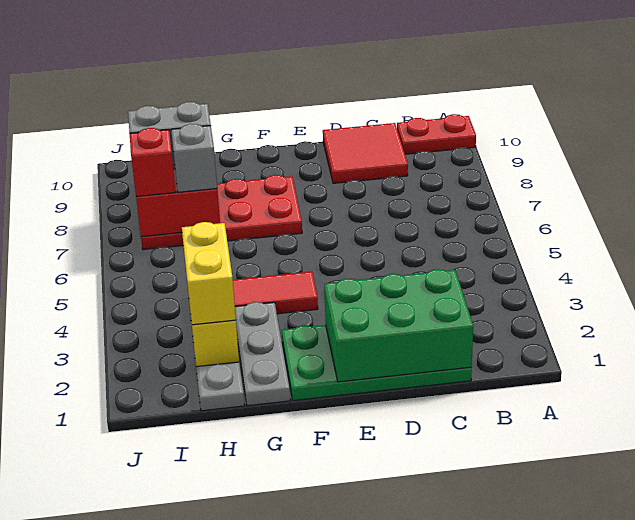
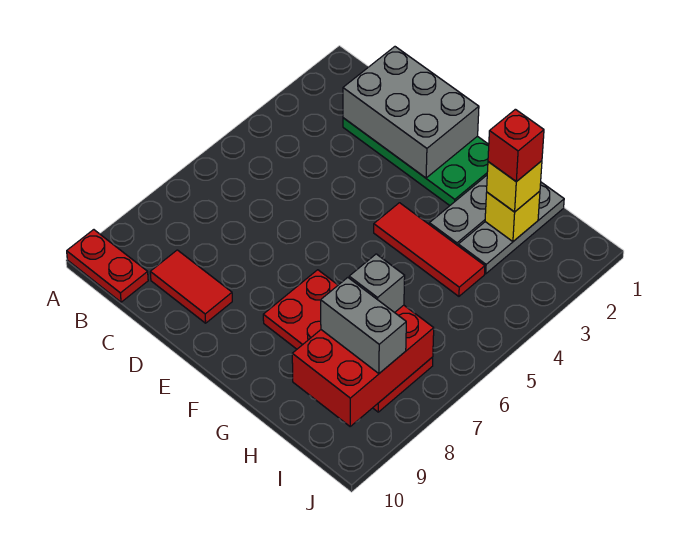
green 2x3 brick [324,269,473,382] -> grey 2x3 brick [343,47,479,178]
red 2x2 tile [323,123,408,183] -> red 1x2 tile [150,250,232,323]
yellow 1x2 brick [182,222,236,325] -> yellow 1x1 brick [487,161,542,212]
red 1x1 brick [130,128,176,196] -> red 1x1 brick moved to [488,109,544,182]

